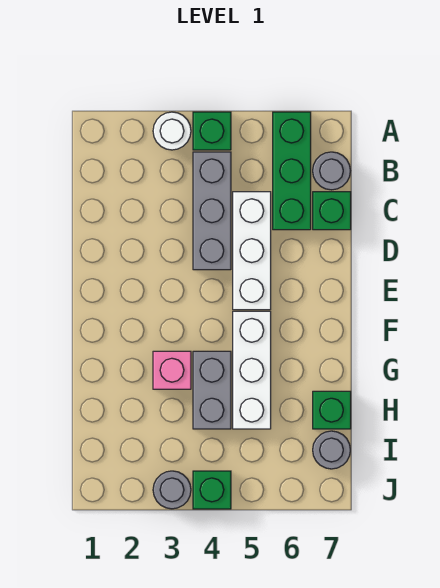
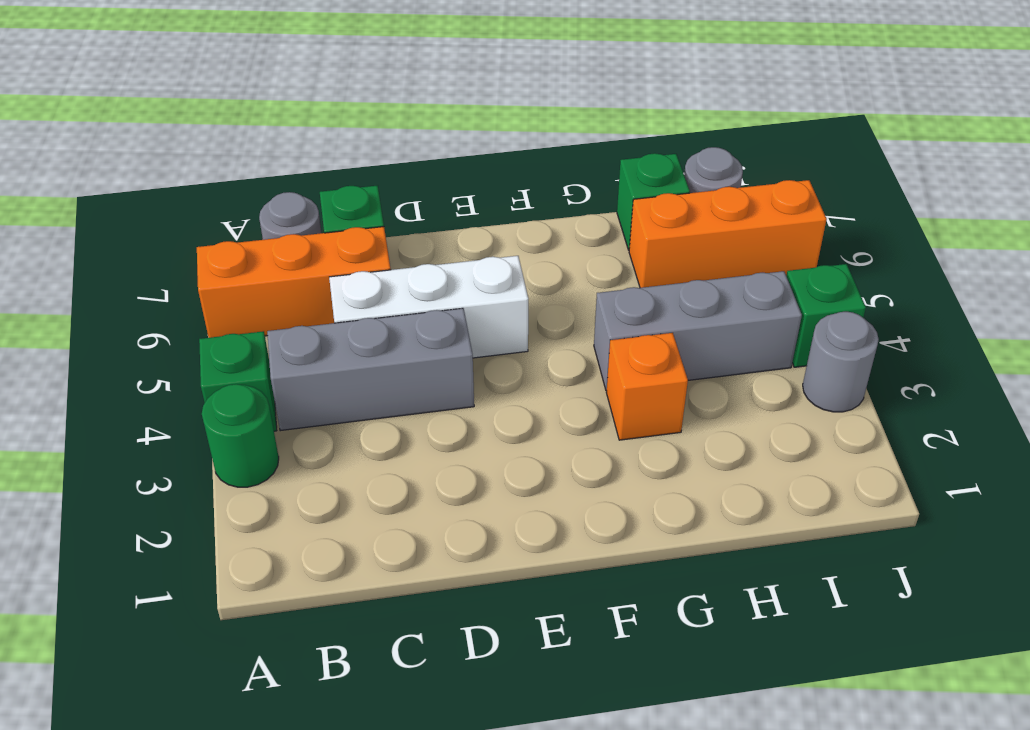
white 1x1 round brick [153,112,191,150] -> green 1x1 round brick [202,384,279,487]
green 1x3 brick [273,112,311,230] -> orange 1x3 brick [197,227,391,338]
white 1x3 brick [233,311,271,429] -> none
pink 1x1 brick [153,351,191,389] -> orange 1x1 brick [606,333,688,440]
grey 1x2 brick [193,351,231,429] -> grey 1x3 brick [594,271,802,391]
none -> orange 1x3 brick [629,180,827,288]

